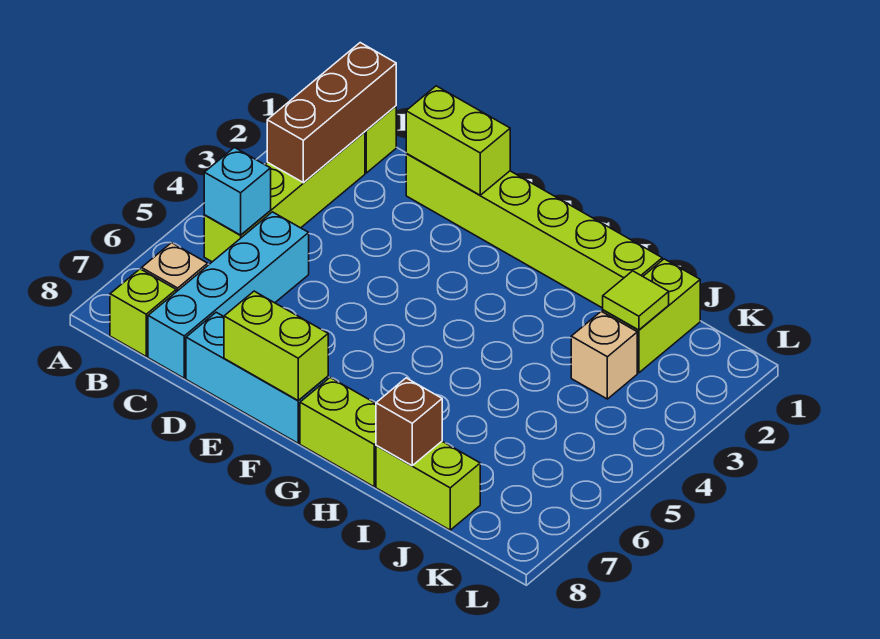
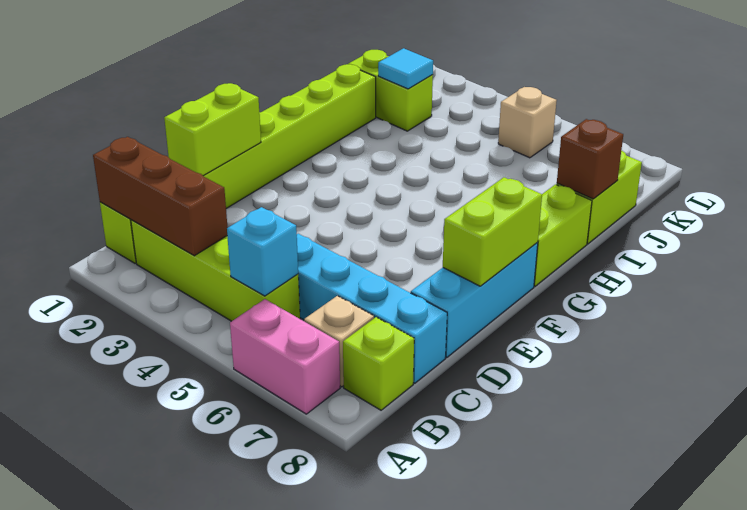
none -> pink 1x2 brick [230,299,340,414]
lime 1x1 tile [603,271,669,330] -> cyan 1x1 tile [378,48,433,89]
tan 1x1 brick [571,311,637,399] -> tan 1x1 brick moved to [498,87,557,158]

